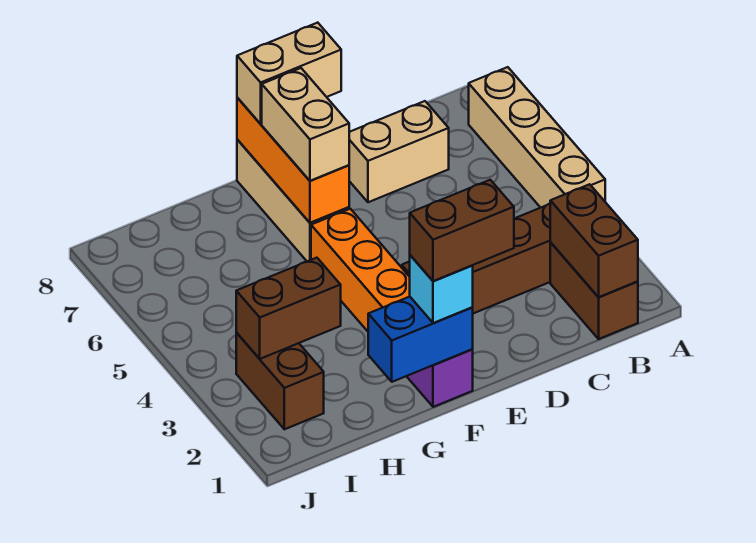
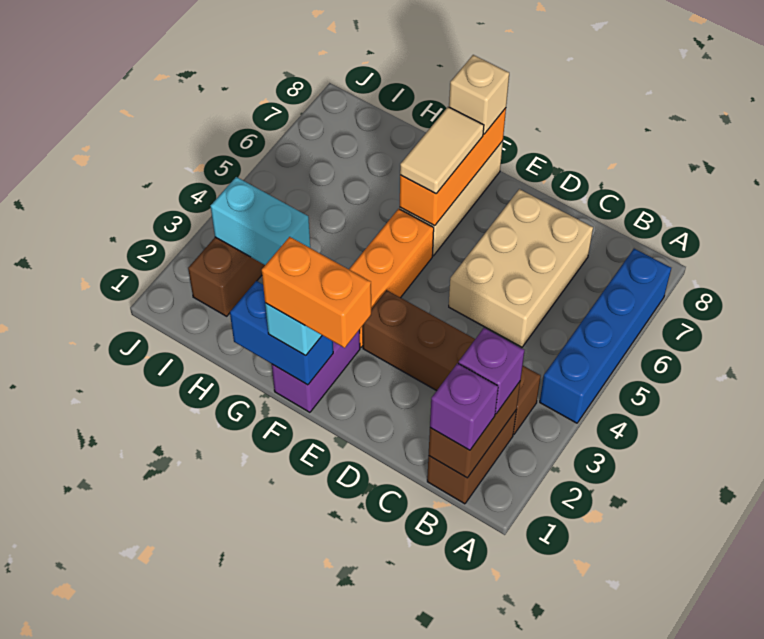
tan 1x4 brick [469,67,605,208] -> blue 1x4 brick [540,249,671,423]
none -> purple 1x1 brick [430,363,498,450]
none -> purple 1x1 brick [458,328,525,414]
tan 1x2 brick [349,101,449,202] -> tan 2x3 brick [449,189,593,347]
brown 1x2 brick [410,180,514,281] -> orange 1x2 brick [262,237,371,348]
tan 1x2 brick [237,23,341,124] -> tan 1x1 brick [449,55,509,134]
tan 1x2 brick [262,68,349,181] -> tan 1x2 tile [400,107,484,194]
brown 1x2 brick [236,258,341,359] -> cyan 1x2 brick [211,177,310,265]

